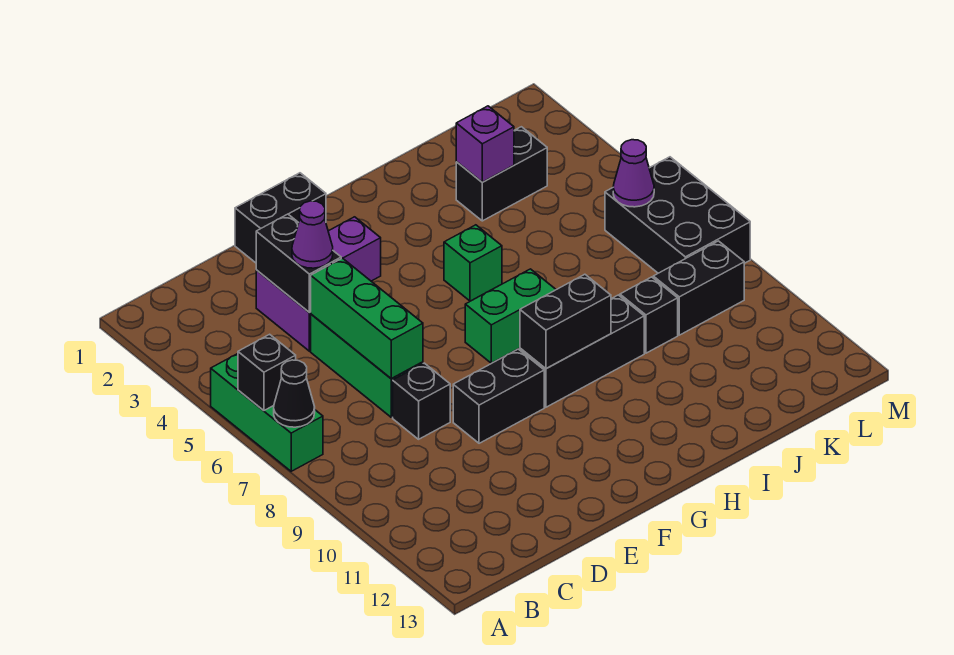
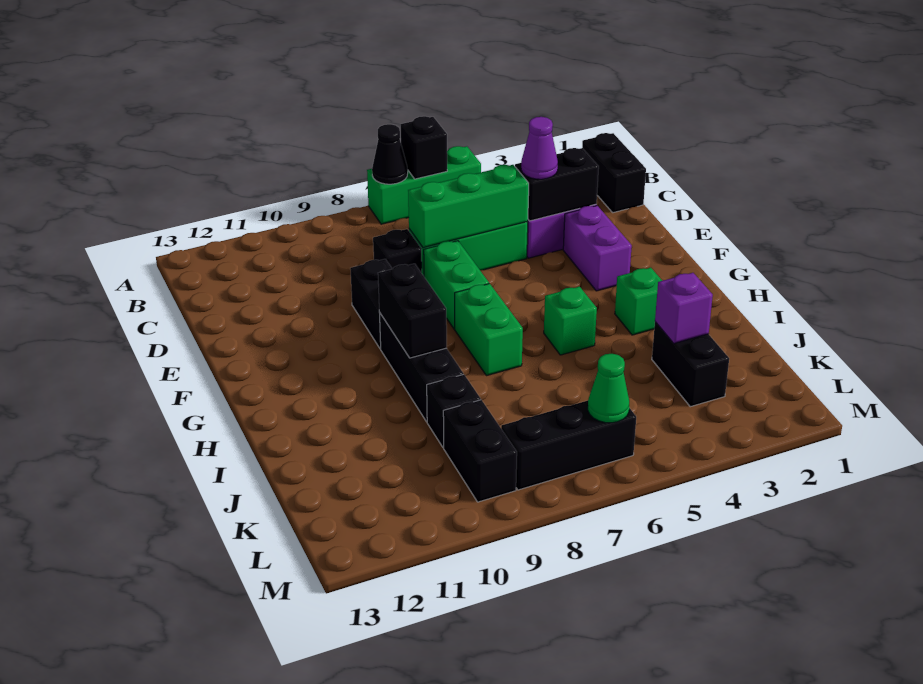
black 1x2 brick [235,173,326,263] -> black 1x2 brick moved to [582,133,646,213]
none -> green 1x2 brick [424,241,489,329]
none -> green 1x1 brick [615,268,662,335]
black 2x3 brick [605,157,750,273] -> black 1x3 brick [501,401,636,490]
purple 1x1 cone [613,140,654,207] -> green 1x1 cone [588,354,629,423]

